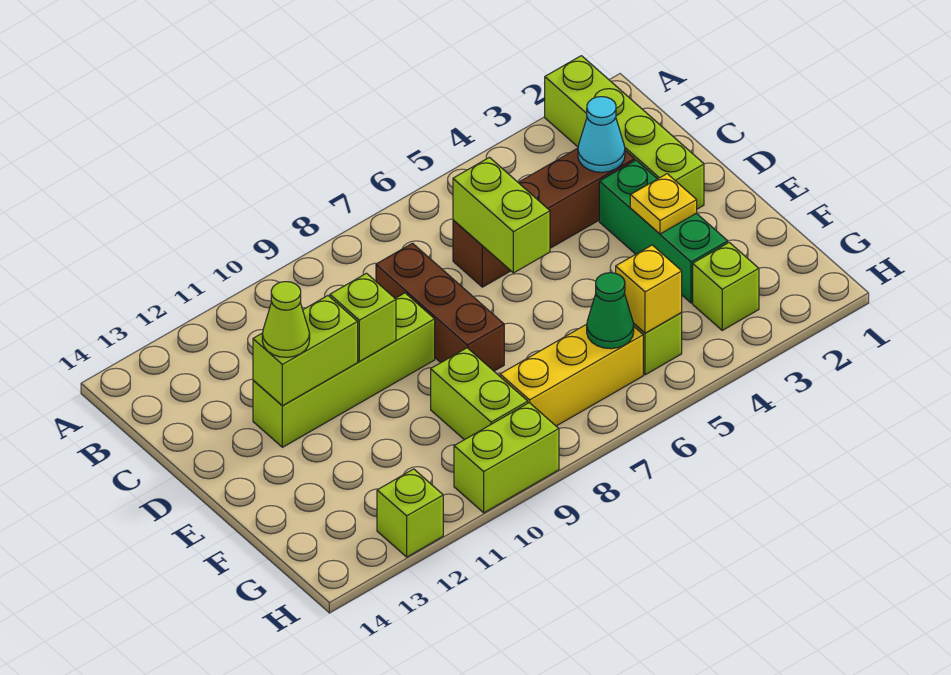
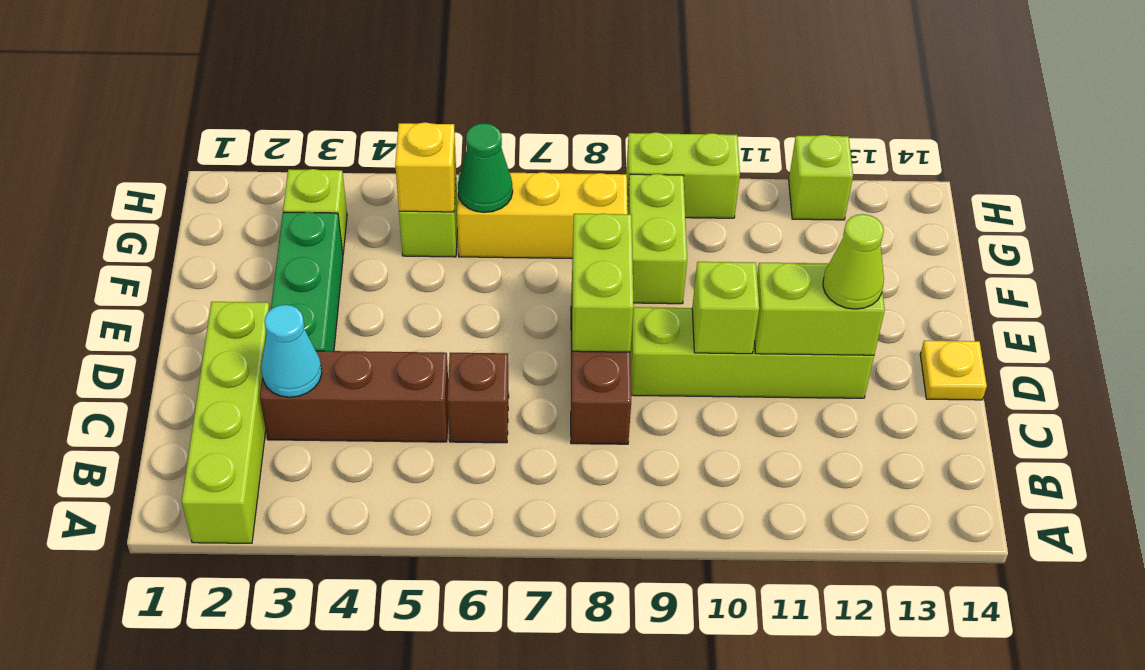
lime 1x2 brick [453,157,550,273] -> lime 1x2 brick moved to [572,214,634,352]
yellow 1x1 plate [630,174,697,234] -> yellow 1x1 plate moved to [920,341,987,400]

